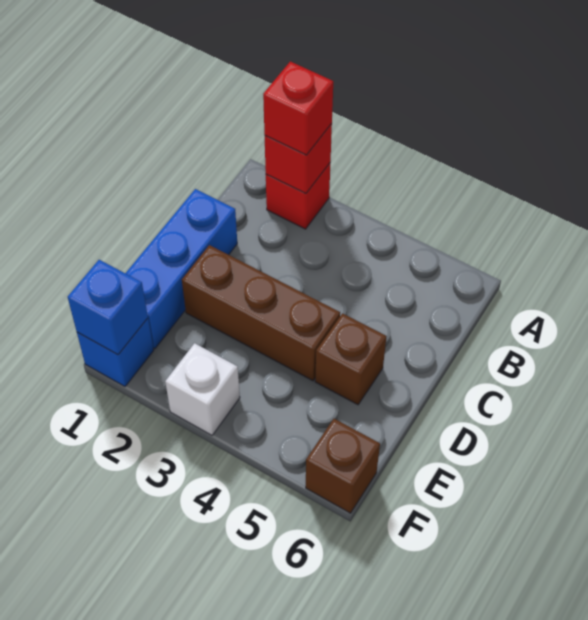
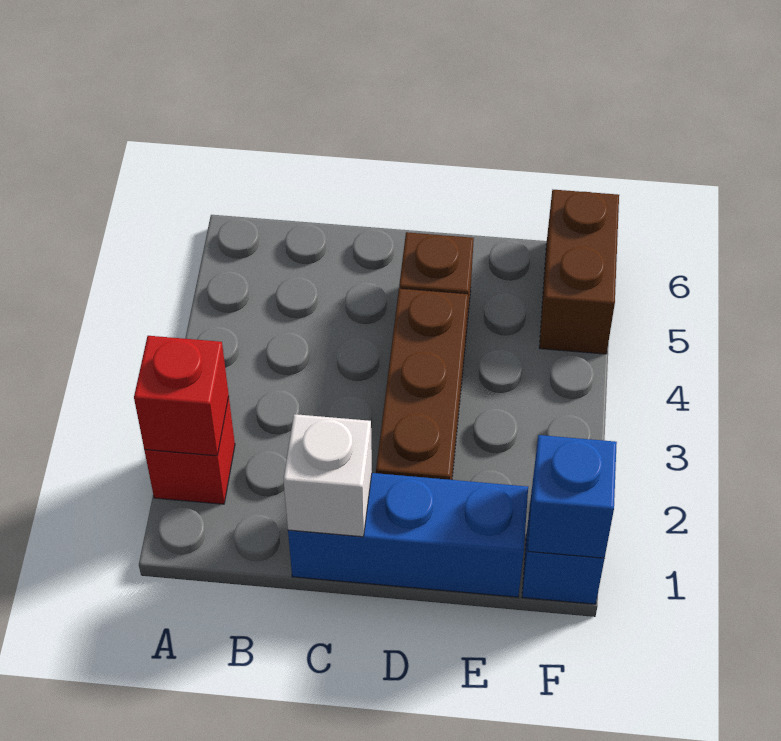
red 1x1 brick [263,61,333,155] -> none
white 1x1 brick [165,343,240,435] -> white 1x1 brick moved to [284,414,372,537]
brown 1x1 brick [306,419,380,513] -> brown 1x2 brick [539,190,619,354]

